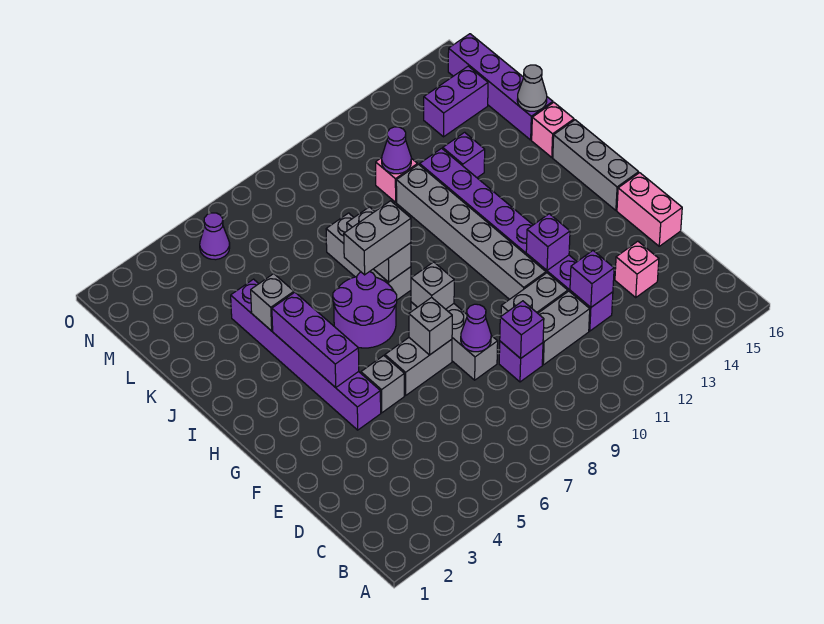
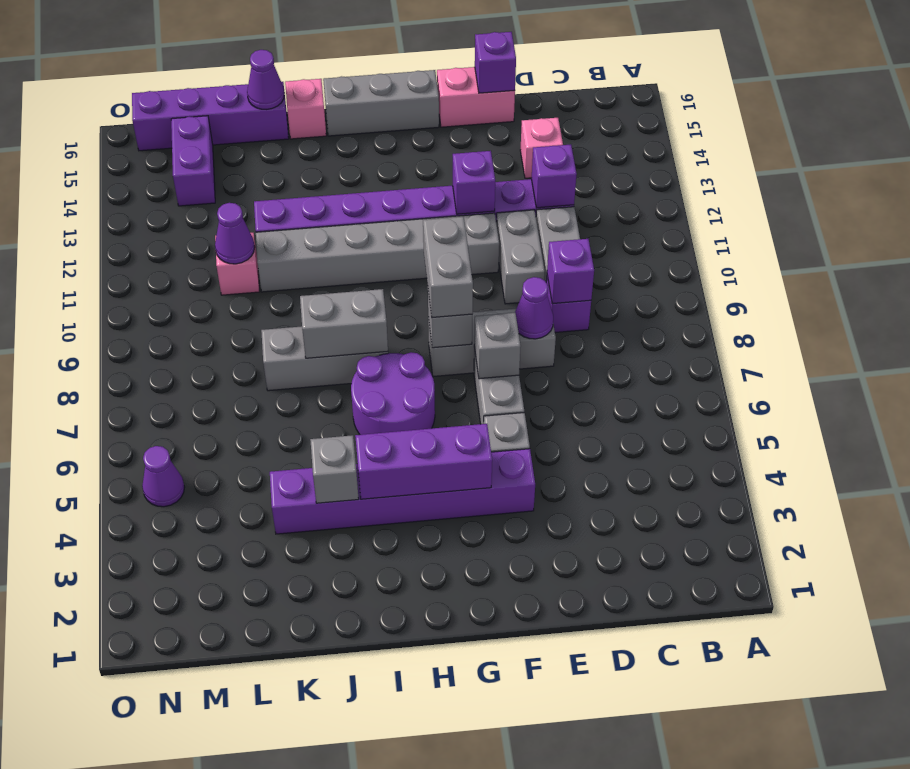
grey 1x2 brick [344,201,411,275] -> grey 1x2 brick moved to [423,217,473,318]
purple 1x1 brick [443,132,485,178] -> purple 1x1 brick moved to [475,32,516,93]
grey 1x1 cone [517,65,547,111] -> purple 1x1 cone [247,50,284,109]

